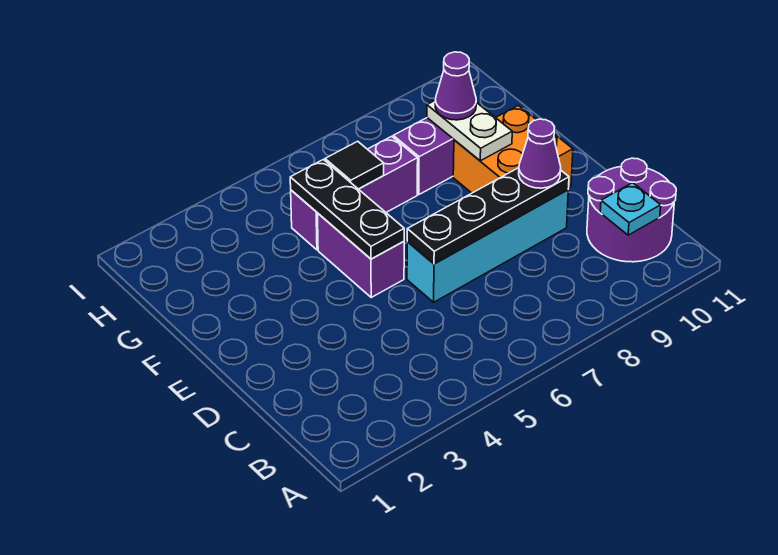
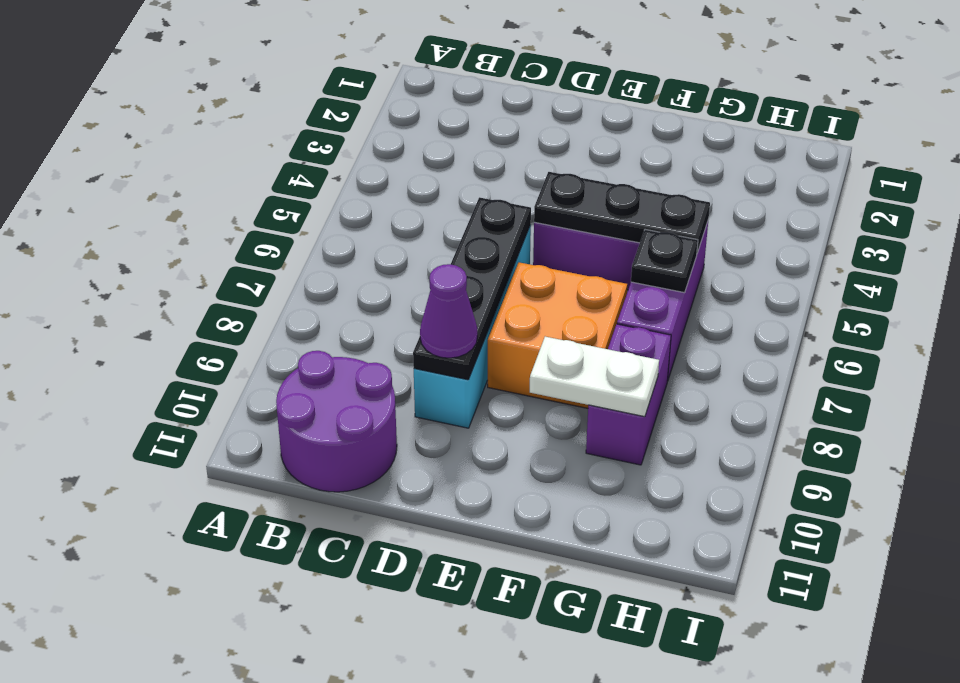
cyan 1x1 plate [600,183,661,235] -> none
orange 2x2 brick [453,106,573,193] -> orange 2x2 brick moved to [488,262,627,408]
black 1x1 tile [325,141,384,189] -> black 1x1 plate [631,230,698,293]
purple 1x1 cone [435,52,476,120] -> none

